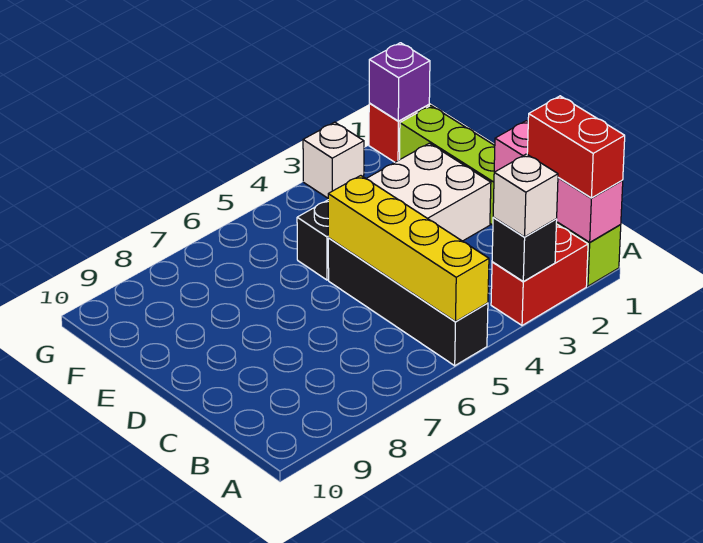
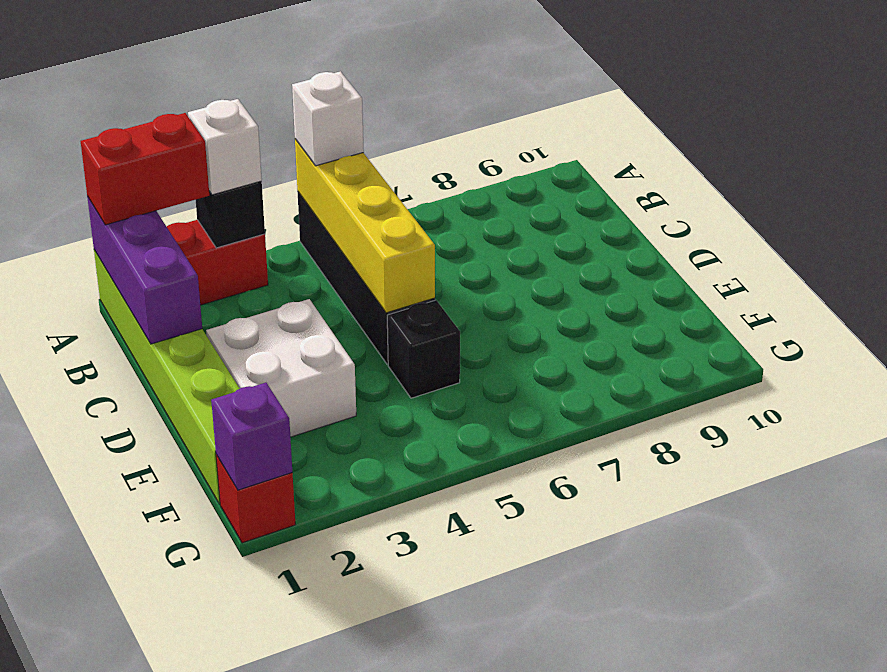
pink 1x3 brick [494,121,623,242] -> purple 1x3 brick [87,197,202,344]
red 1x2 brick [527,96,625,198] -> red 1x2 brick turned to [81,113,209,225]
white 1x1 brick [303,122,364,198] -> white 1x1 brick moved to [292,71,364,166]

